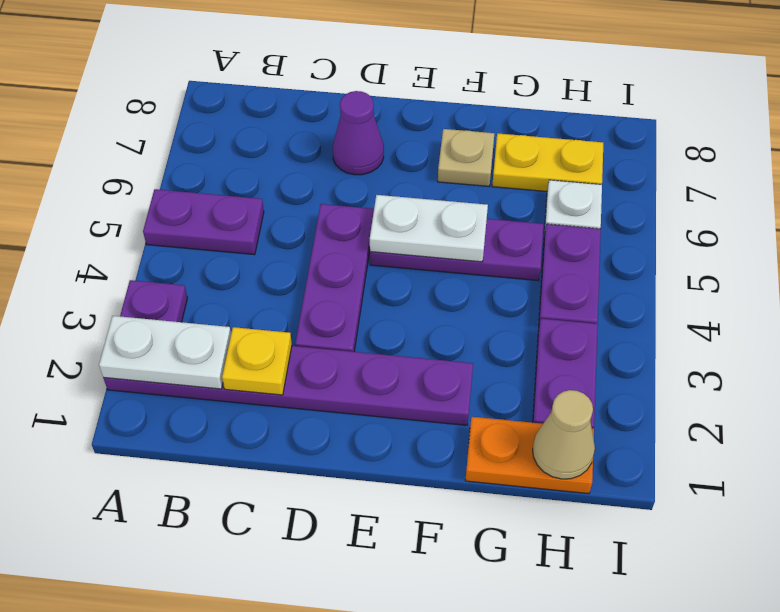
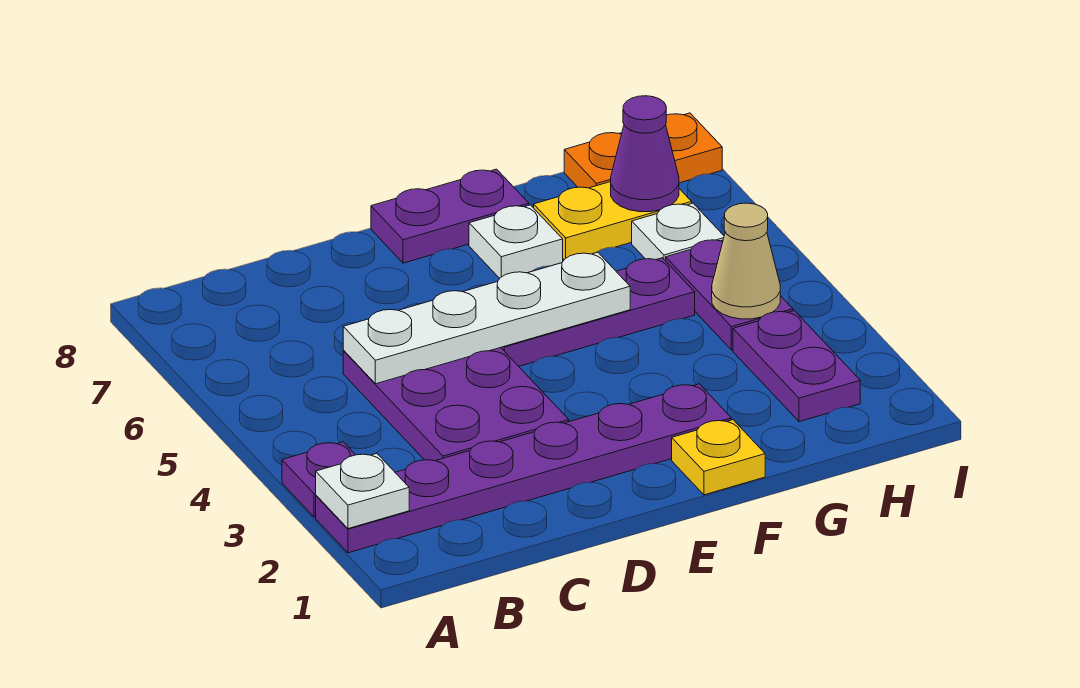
white 1x2 plate [99,316,231,389] -> white 1x1 plate [316,454,409,529]
purple 1x2 plate [143,189,264,255] -> purple 1x2 plate moved to [371,169,529,263]
yellow 1x1 plate [222,327,292,395] -> yellow 1x1 plate moved to [672,420,765,495]
purple 1x3 plate [295,204,374,352] -> purple 2x3 plate [343,348,569,461]
purple 1x1 cone [333,91,384,175] -> purple 1x1 cone moved to [611,96,679,212]
white 1x2 plate [370,195,488,262] -> white 1x4 plate [343,252,630,384]
tan 1x1 plate [438,129,494,186] -> white 1x1 plate [469,205,563,278]
orange 1x2 plate [465,417,594,494] -> orange 1x2 plate moved to [564,113,722,188]
tan 1x1 cone [533,390,595,479] -> tan 1x1 cone moved to [712,203,780,319]

